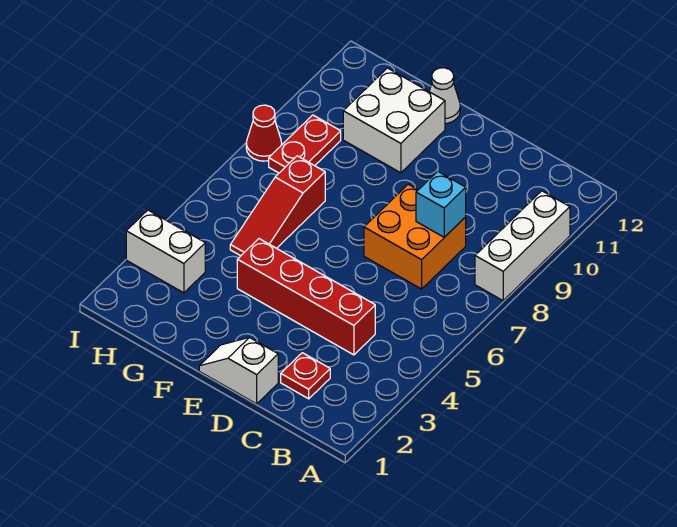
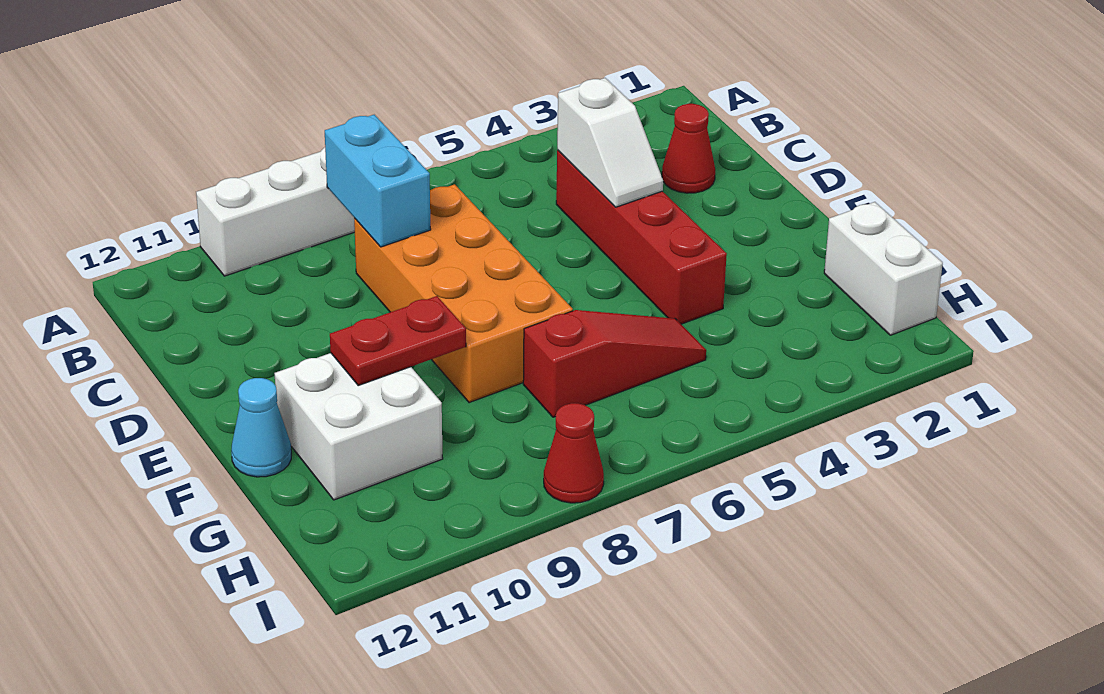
red 1x1 plate [281,353,330,399] -> red 1x1 cone [662,104,715,193]
orange 2x2 brick [364,184,466,289] -> orange 2x4 brick [354,184,573,403]
cyan 1x1 brick [416,171,466,237] -> cyan 1x2 brick [325,115,431,247]
white 1x2 slope [199,337,278,404] -> white 1x2 slope moved to [557,78,663,207]
white 1x1 cone [429,68,460,124] -> cyan 1x1 cone [231,378,291,477]
white 1x2 brick [126,210,205,293] -> white 1x2 brick moved to [824,202,943,335]
red 1x2 plate [269,115,341,173] -> red 1x2 plate moved to [330,296,466,385]

